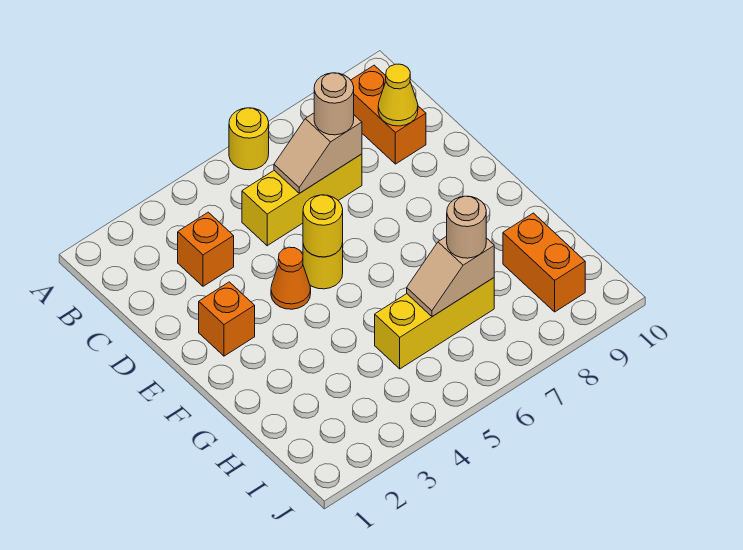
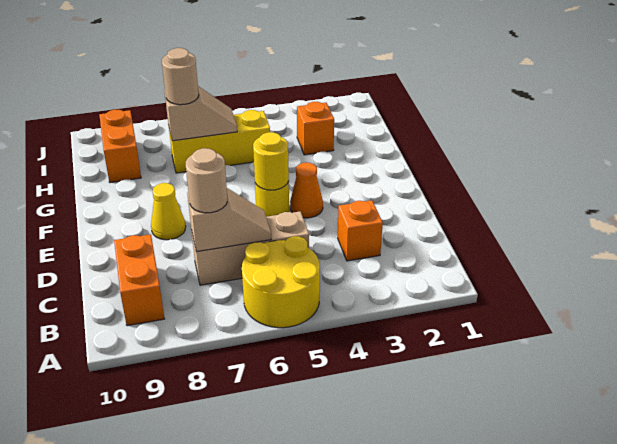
yellow 1x1 round brick [229,108,269,170] -> yellow 2x2 round brick [242,236,320,328]
yellow 1x3 brick [242,154,362,246] -> tan 1x3 brick [191,211,309,285]
yellow 1x1 cone [378,64,418,126] -> yellow 1x1 cone moved to [151,183,186,240]
orange 1x1 brick [199,282,255,356] -> orange 1x1 brick moved to [297,102,334,155]

